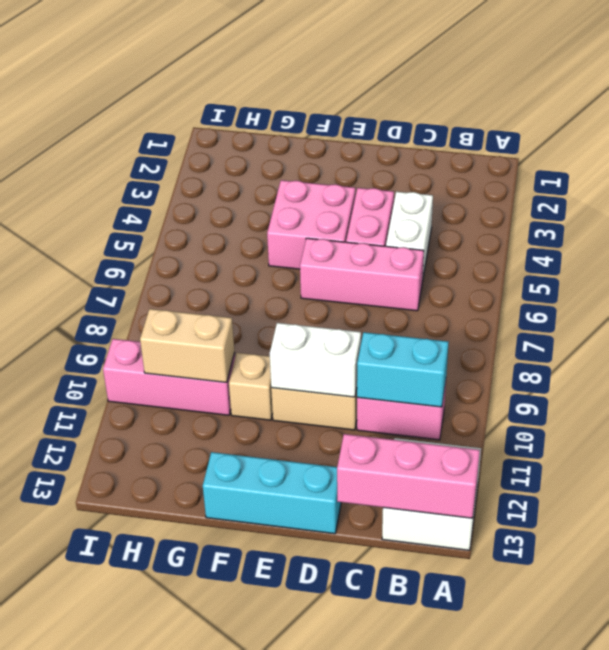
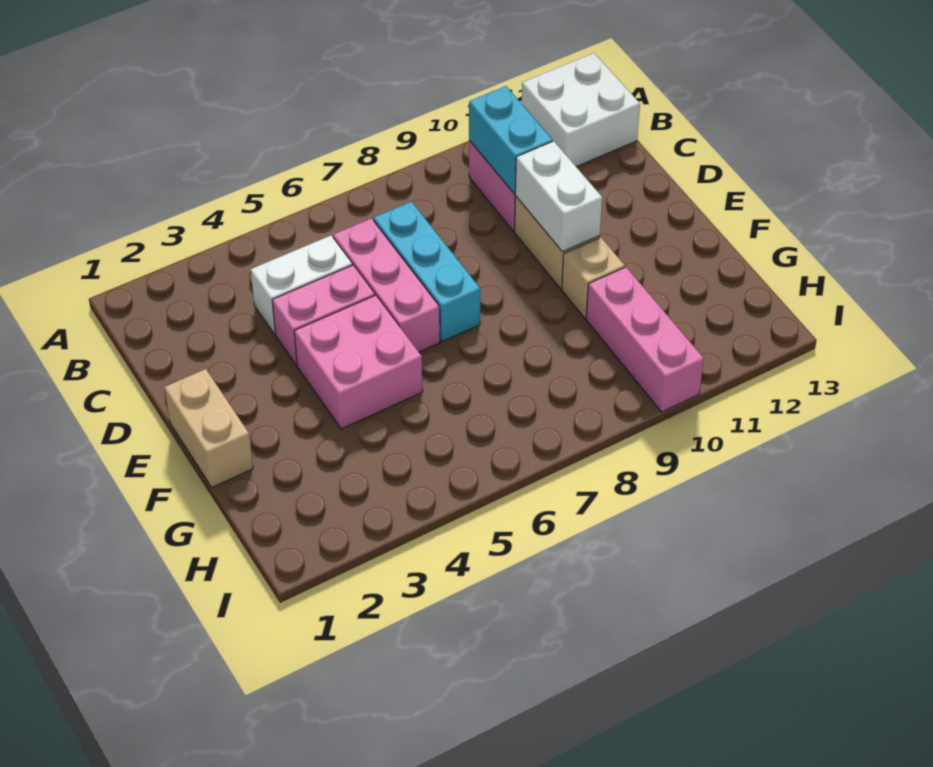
pink 1x3 brick [337,434,480,518] -> none
cyan 1x3 brick [203,452,341,534] -> cyan 1x3 brick moved to [374,202,480,342]
tan 1x2 brick [140,309,235,382] -> tan 1x2 brick moved to [164,369,253,487]

